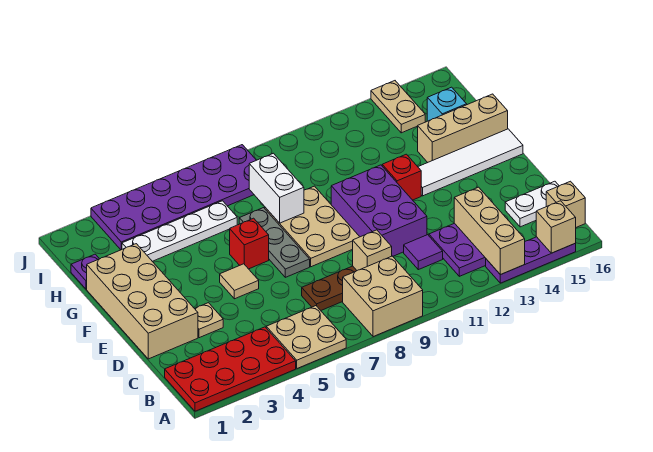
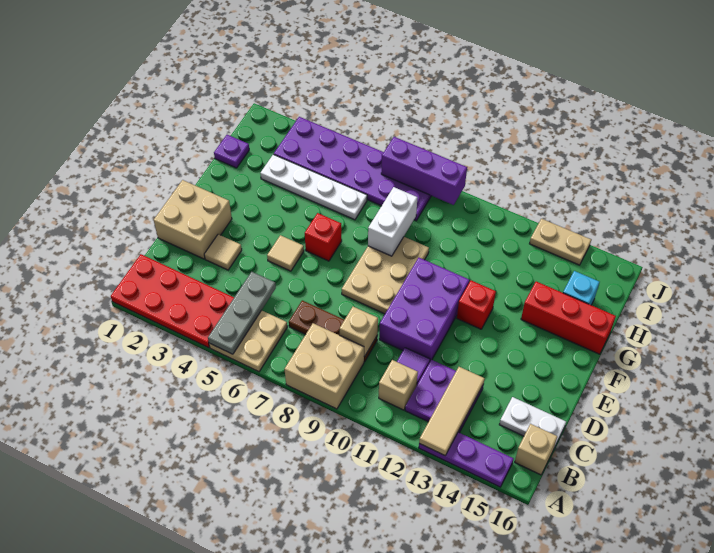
tan 1x3 brick [454,187,525,275] -> tan 1x3 tile [419,367,485,456]
tan 1x1 brick [536,201,576,253] -> tan 1x1 brick moved to [379,360,418,410]
tan 2x4 brick [87,244,198,359] -> tan 2x2 brick [154,180,232,259]
tan 1x1 plate [194,303,223,338] -> tan 1x1 tile [204,234,242,270]
grey 1x3 plate [239,208,310,277] -> grey 1x3 plate moved to [208,272,276,354]
white 1x4 tile [418,129,523,196] -> none
tan 1x3 brick [418,94,508,162] -> red 1x3 brick [521,282,616,354]
tan 1x2 plate [371,81,425,133] -> tan 1x2 plate turned to [530,219,591,265]
none -> purple 1x3 brick [381,137,467,205]

